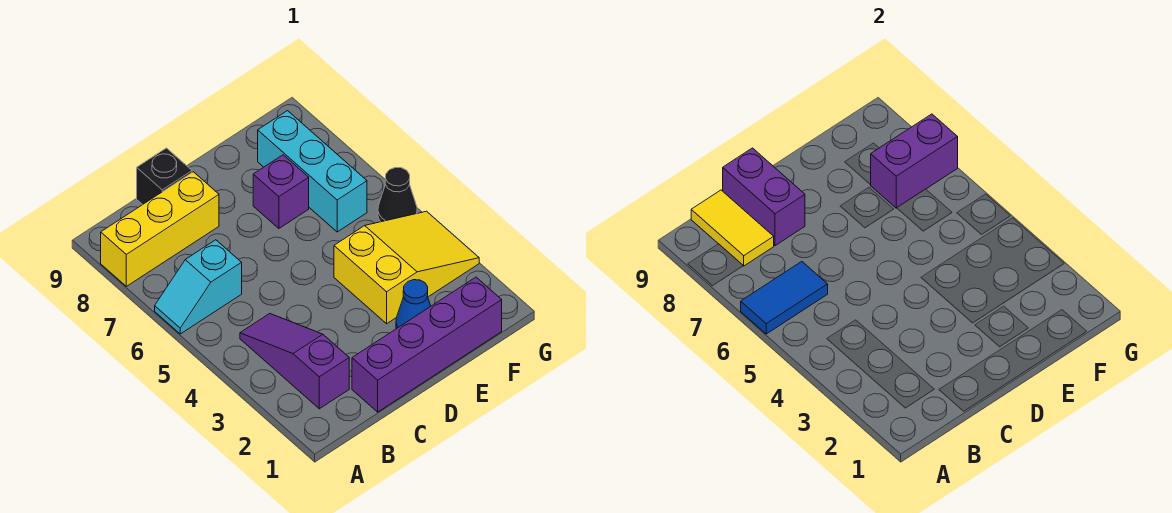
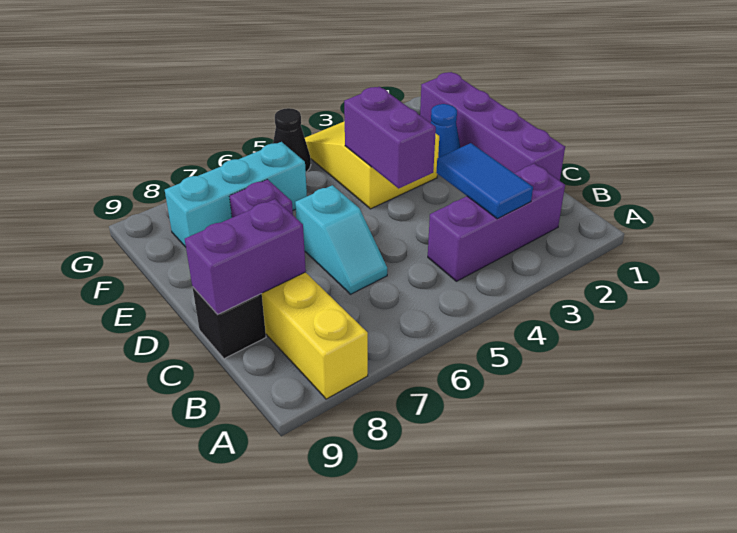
cyan 1x2 slope [155,240,242,334] -> cyan 1x2 slope moved to [295,185,387,294]
blue 1x2 tile [741,262,828,334] -> blue 1x2 tile moved to [436,143,533,219]
purple 1x3 slope [240,314,349,409] -> purple 1x3 brick [428,164,565,281]
yellow 1x2 tile [691,190,774,266] -> none
purple 1x2 brick [871,114,958,208] -> purple 1x2 brick moved to [344,87,436,188]

